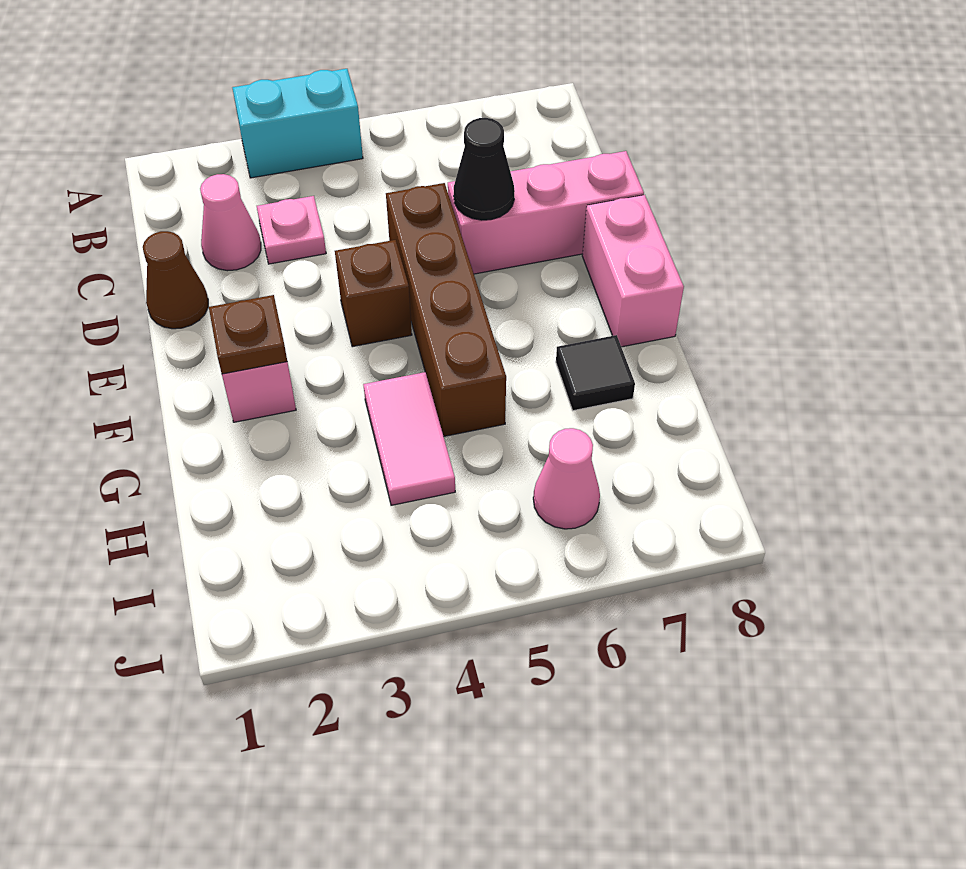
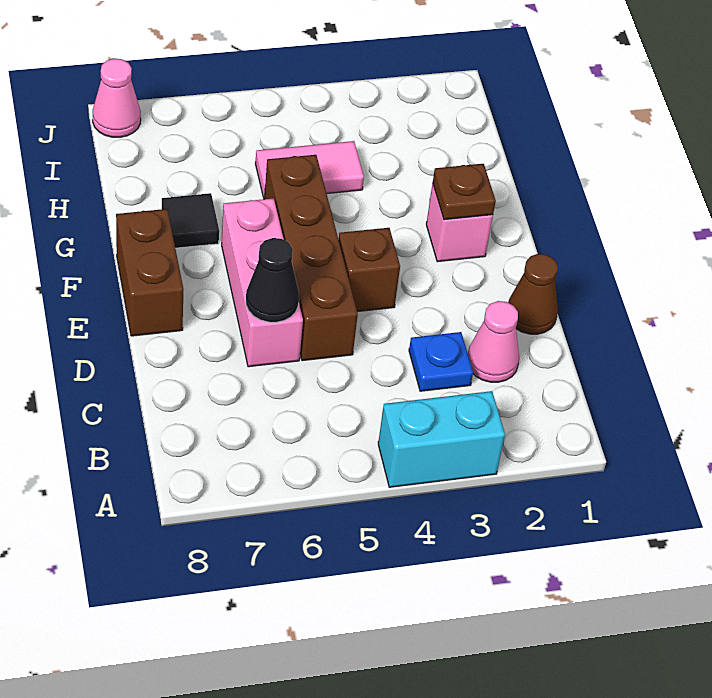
pink 1x1 plate [257,196,326,264] -> blue 1x1 plate [409,332,473,391]
pink 1x3 brick [448,151,644,274] -> pink 1x3 brick turned to [222,198,303,367]
pink 1x2 brick [582,195,684,347] -> brown 1x2 brick [116,209,184,336]
pink 1x2 tile [363,372,455,505] -> pink 1x2 tile turned to [255,141,364,199]
pink 1x1 cone [533,428,600,529] -> pink 1x1 cone moved to [93,59,141,137]

